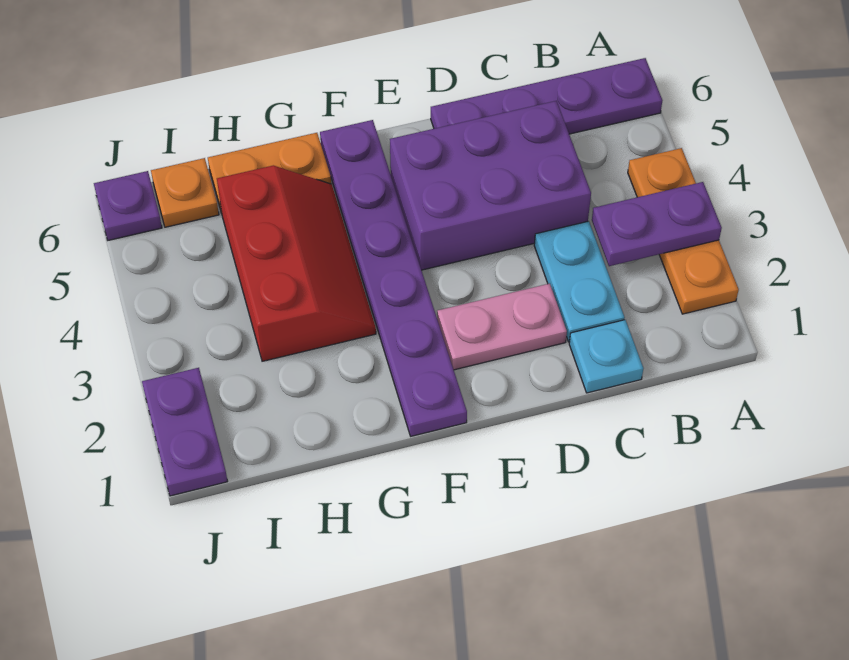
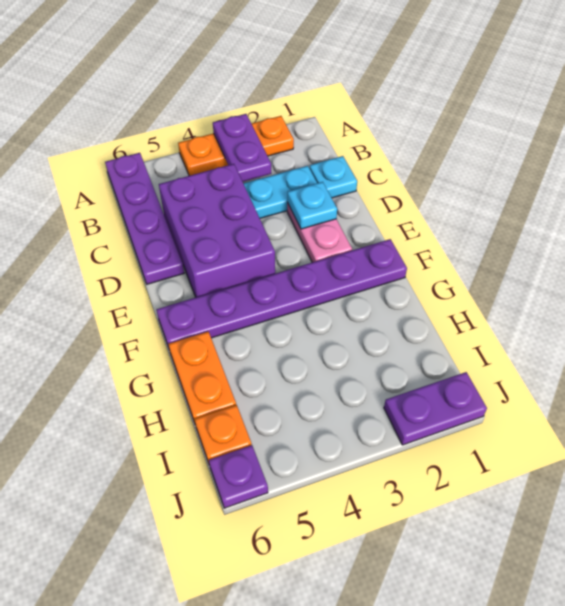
none -> cyan 1x1 plate [287,182,337,229]
red 2x3 slope [217,166,376,361] -> none

